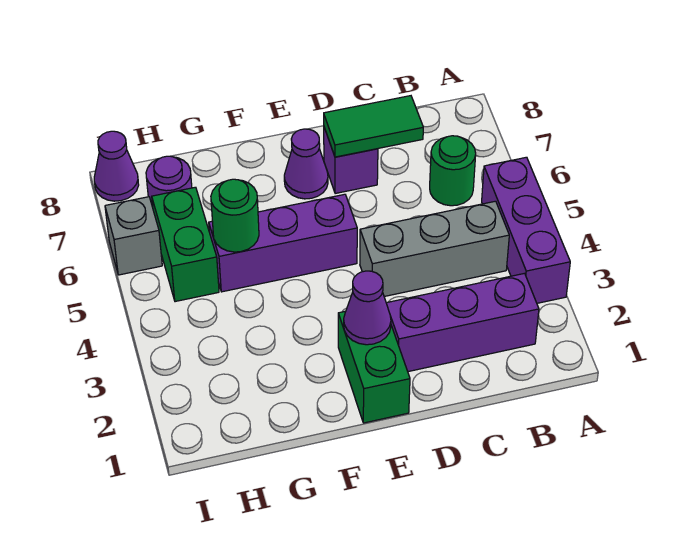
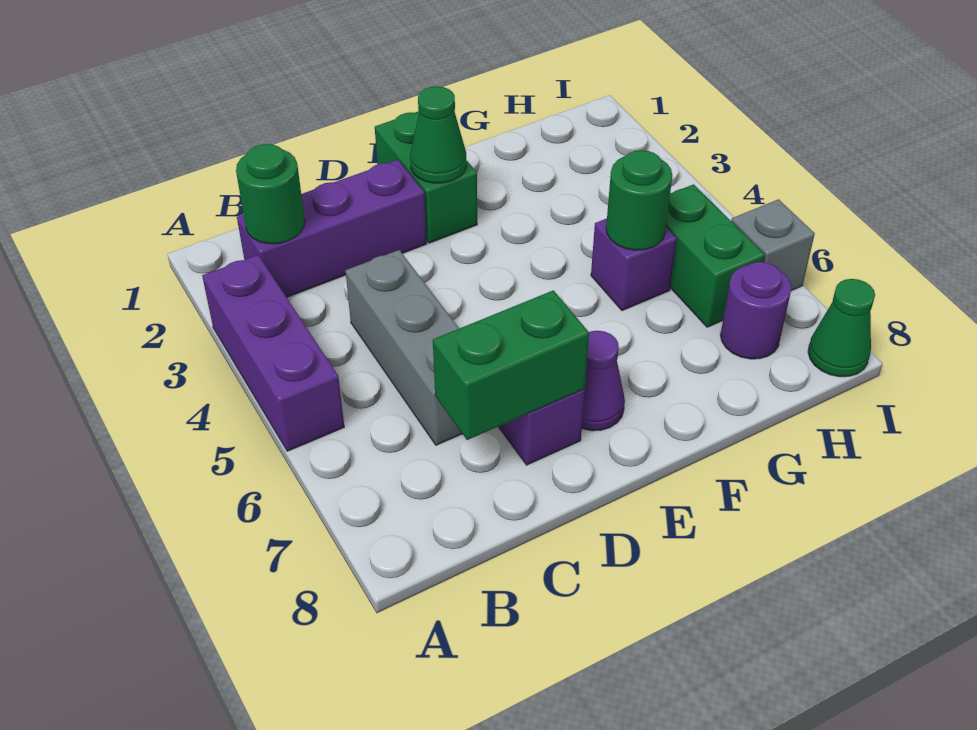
grey 1x3 brick [360,201,509,296] -> grey 1x3 brick turned to [345,250,462,445]
green 1x1 round brick [430,136,476,206] -> green 1x1 round brick moved to [236,144,305,244]
green 1x2 tile [324,96,423,157] -> green 1x2 brick [433,290,589,440]
purple 1x1 cone [344,271,391,345] -> green 1x1 cone [410,86,467,183]
purple 1x3 brick [209,194,357,292] -> purple 1x1 brick [591,219,677,311]
purple 1x1 cone [94,131,139,201] -> green 1x1 cone [808,279,875,377]

